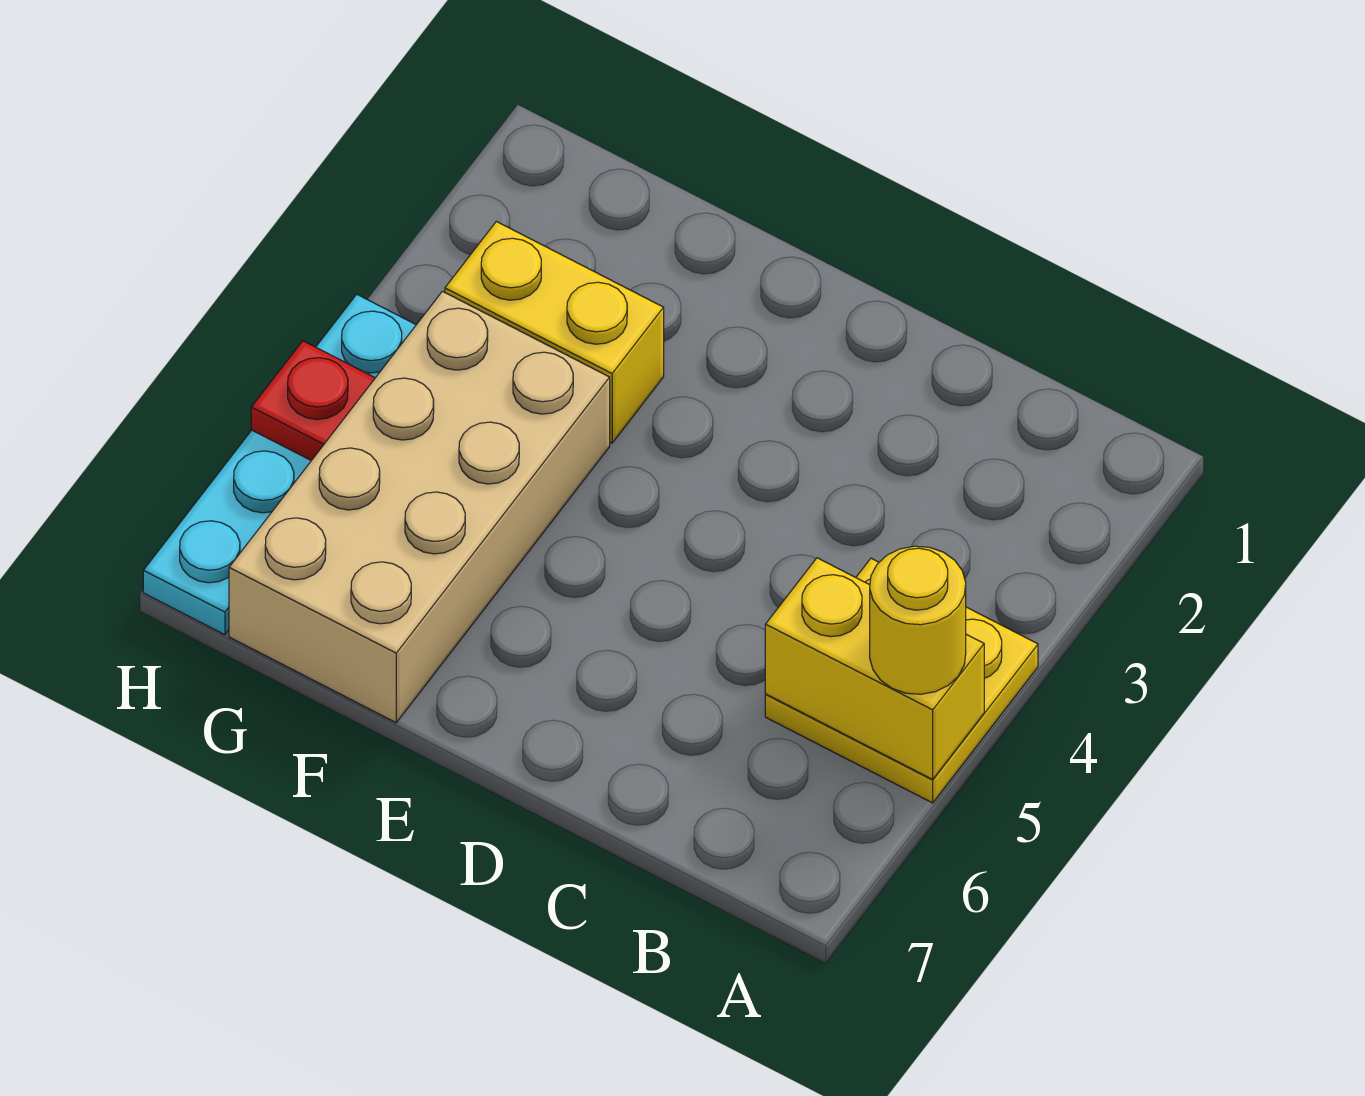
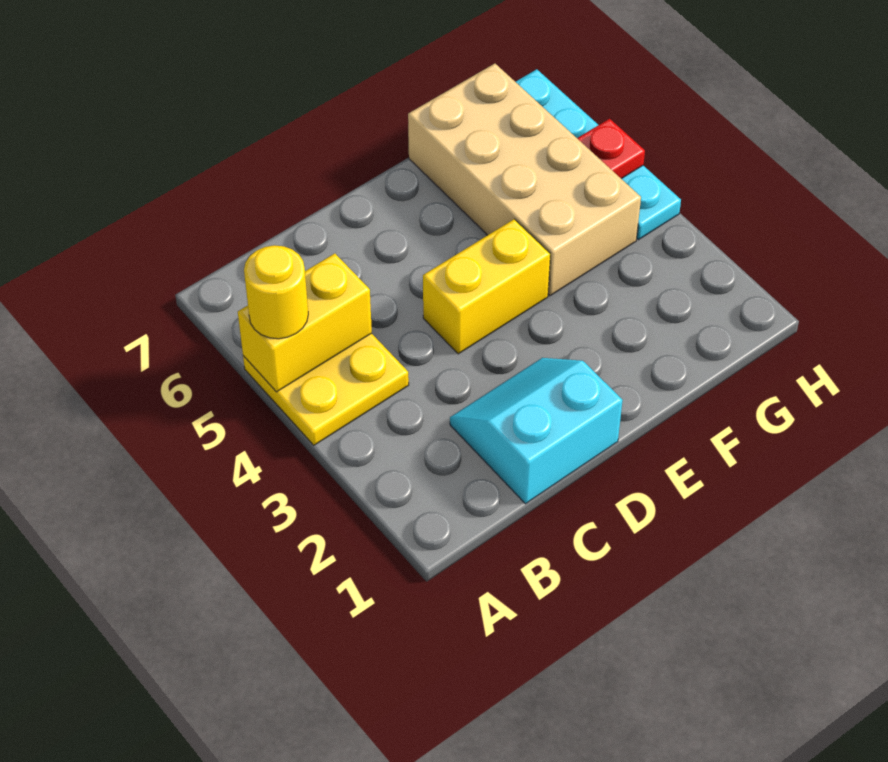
none -> cyan 2x2 slope [450,358,623,504]
yellow 1x2 brick [445,221,664,443] -> yellow 1x2 brick moved to [423,219,550,354]

